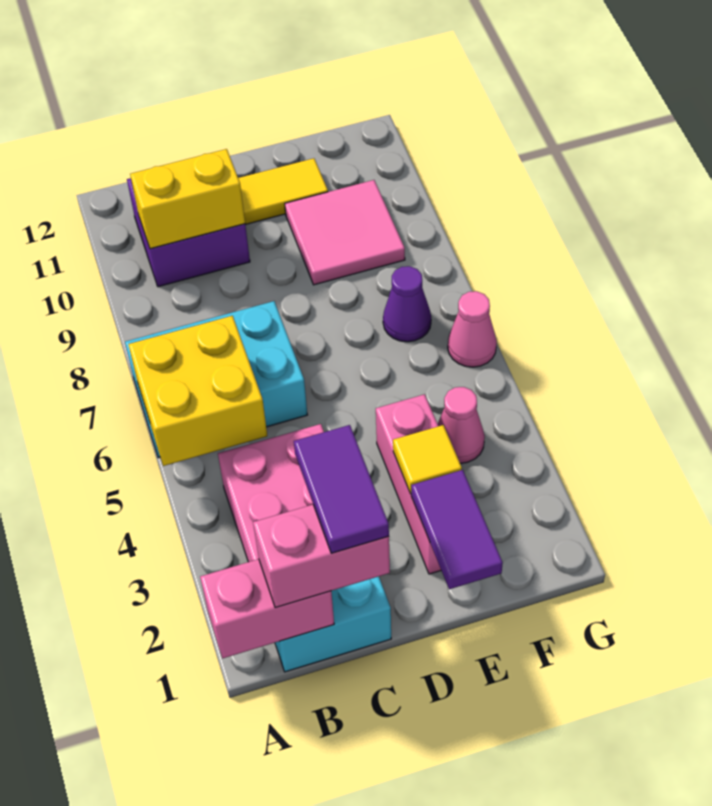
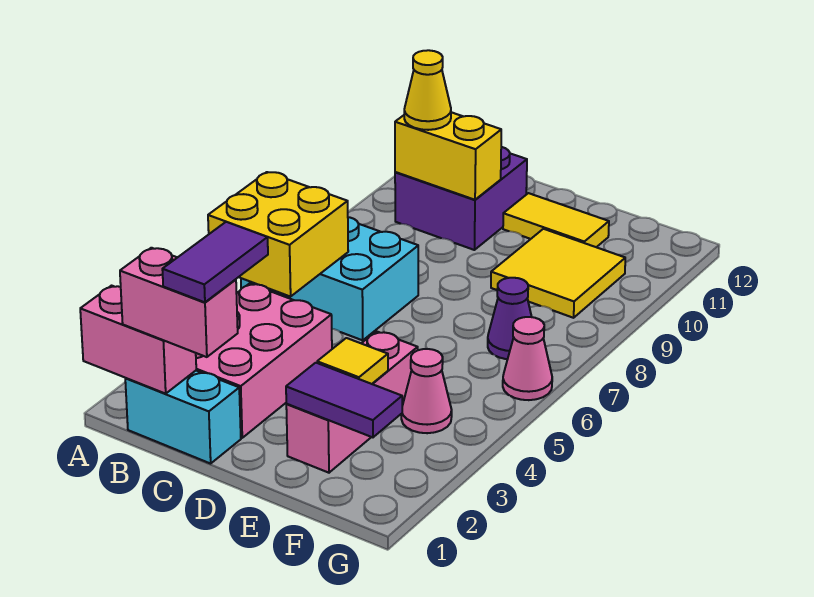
none -> yellow 1x1 cone [404,50,451,130]
purple 1x2 tile [411,470,503,589] -> purple 1x2 tile turned to [286,363,402,437]
pink 2x2 tile [285,180,405,285] -> yellow 2x2 tile [491,229,625,318]

